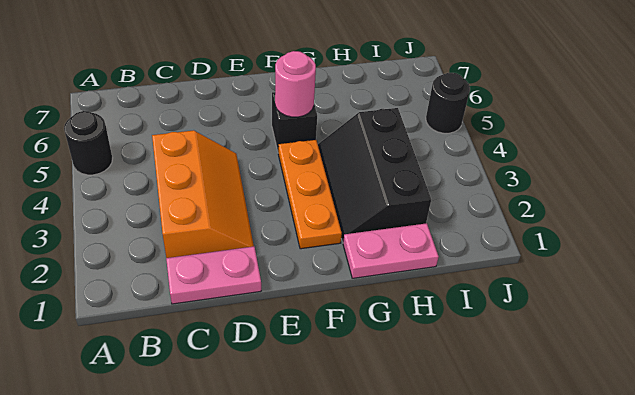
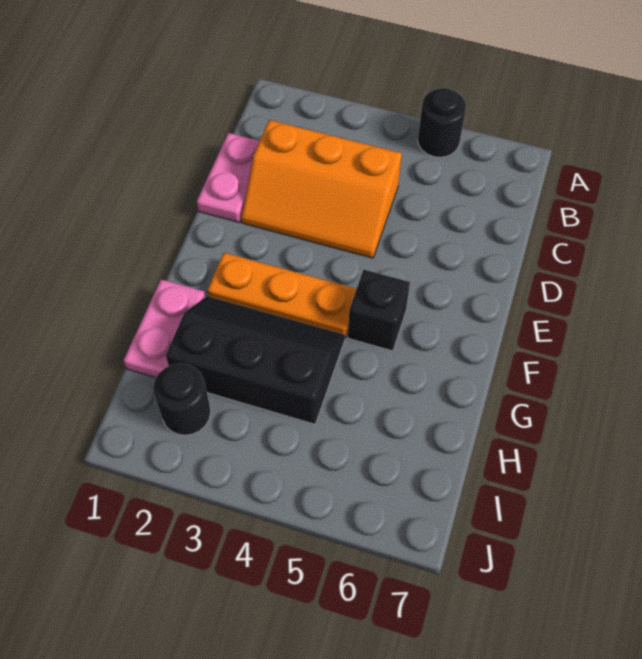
pink 1x1 round brick [275,51,316,117] -> none
black 1x1 round brick [426,73,470,133] -> black 1x1 round brick moved to [153,364,211,435]

